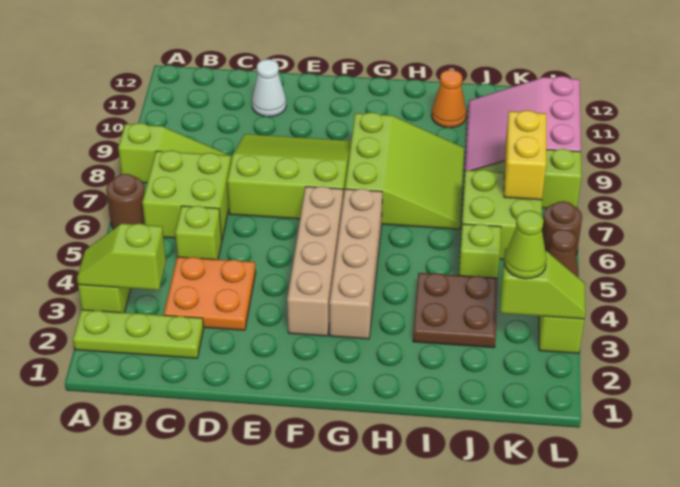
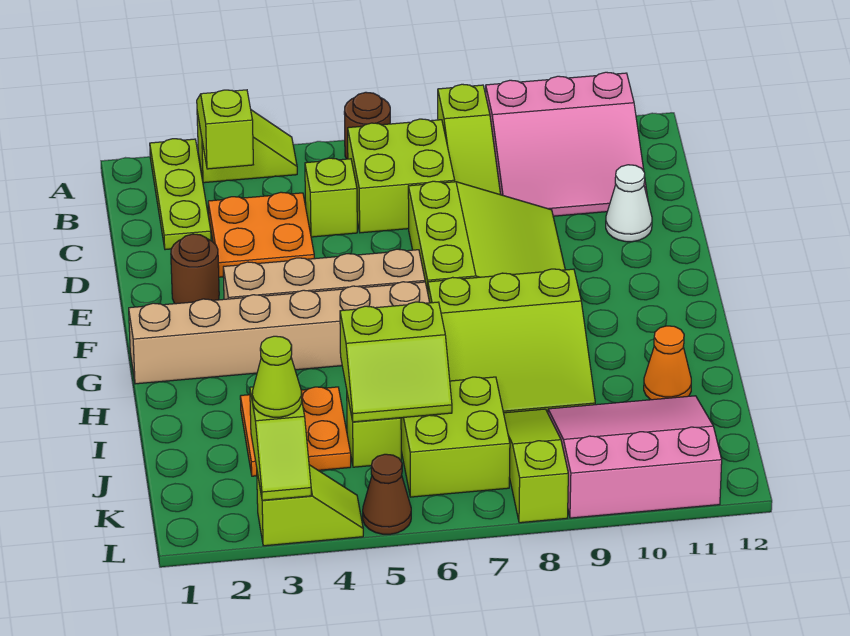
none -> pink 3x3 slope [486,72,648,216]
tan 1x4 brick [330,189,382,339] -> tan 1x6 brick [129,282,430,384]
brown 2x2 plate [413,273,498,348] -> orange 2x2 plate [240,387,351,476]
none -> lime 2x2 slope [340,302,452,422]
yellow 1x2 brick [504,110,546,200] -> none
brown 1x1 round brick [542,201,582,255] -> brown 1x1 round brick moved to [171,234,219,304]

